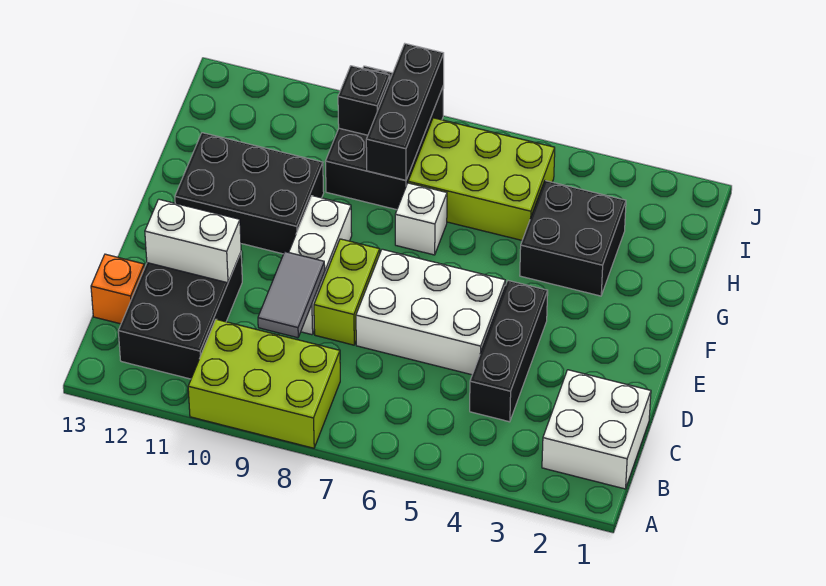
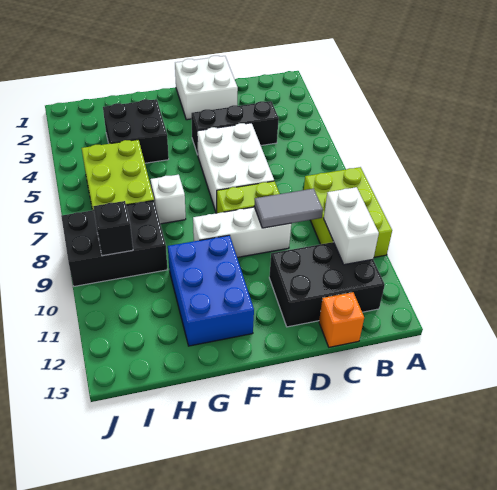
white 2x2 brick [542,370,651,489] -> white 2x2 brick moved to [175,56,238,120]
white 1x2 brick [145,199,241,283] -> white 1x2 brick moved to [324,187,379,265]
black 2x3 brick [175,133,324,254] -> blue 2x3 brick [168,235,254,346]
black 1x3 brick [366,44,444,180] -> none

